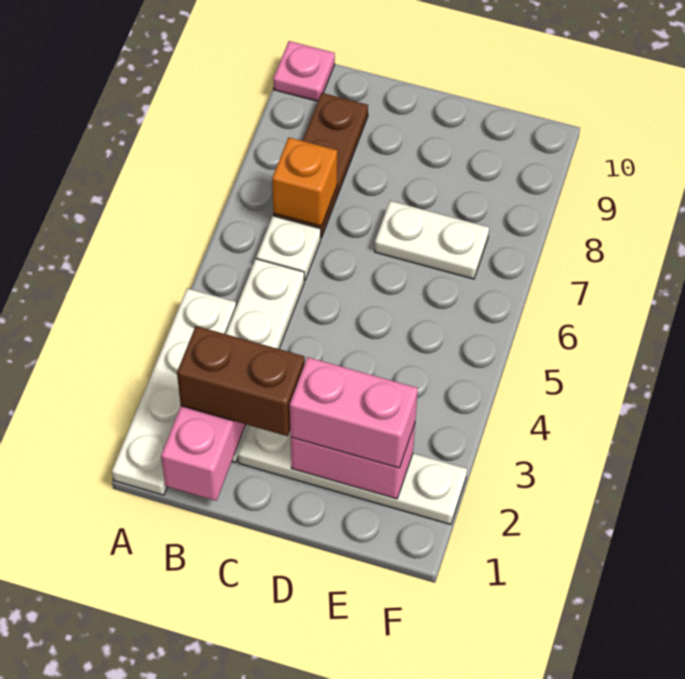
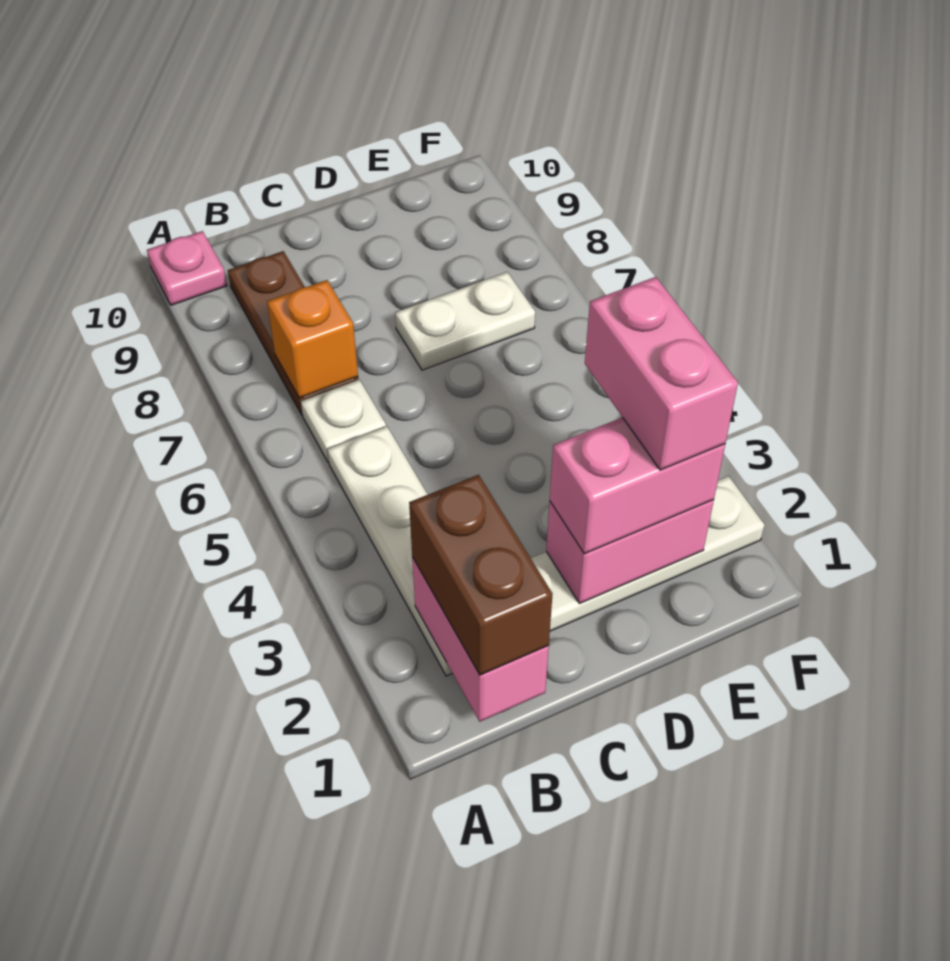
white 1x4 plate [112,288,236,495] -> none
brown 1x2 brick [177,326,305,436] -> brown 1x2 brick turned to [409,475,552,675]
none -> pink 1x2 brick [585,277,738,470]

